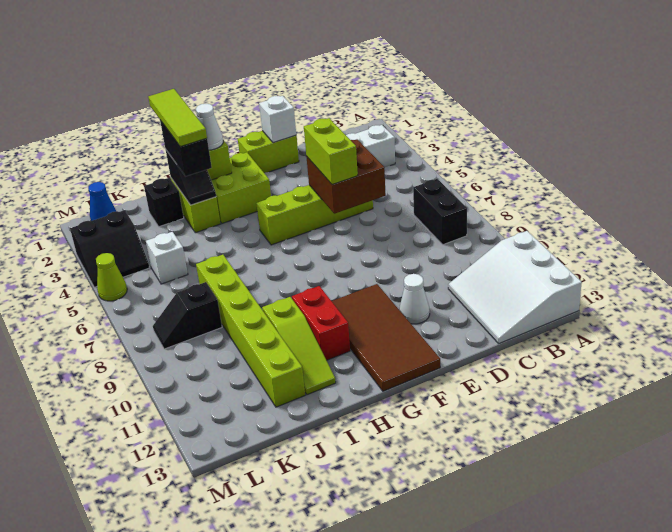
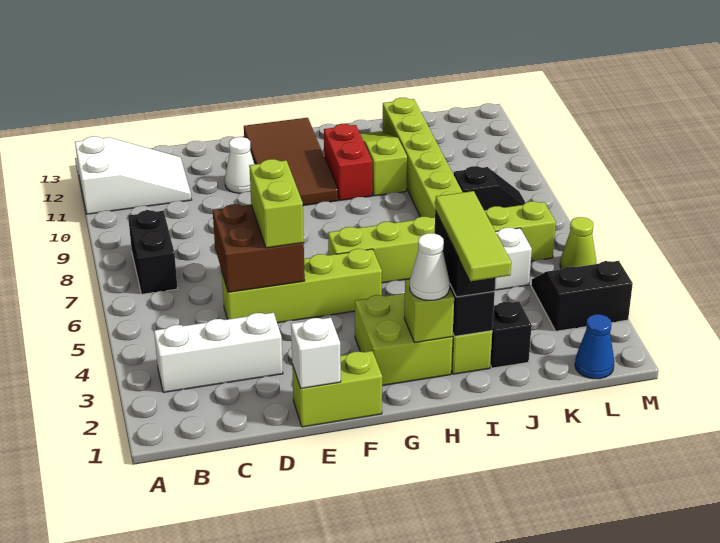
white 3x3 slope [448,231,582,343] -> white 2x3 slope [75,136,192,214]
none -> lime 1x6 brick [328,201,556,283]

